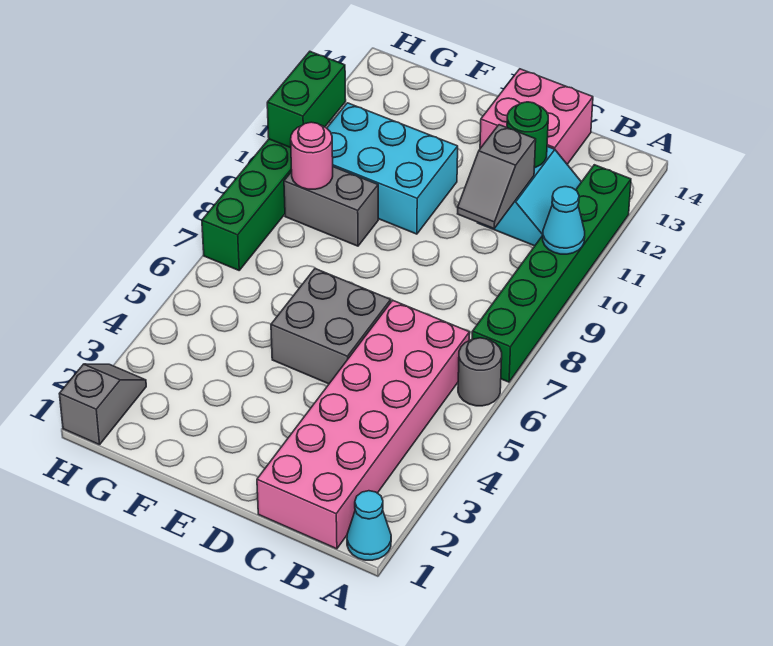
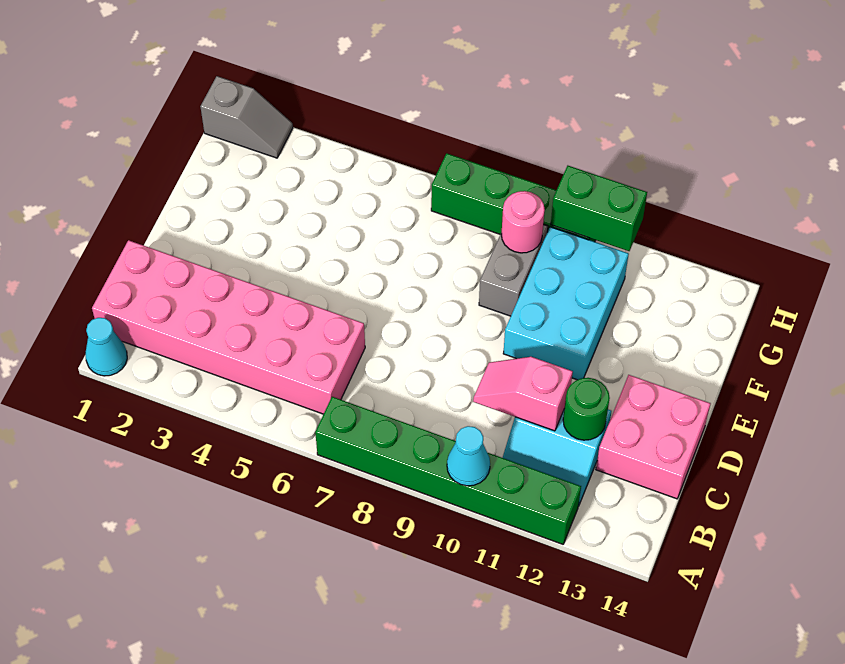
grey 1x1 round brick [458,338,502,406] -> none
grey 1x2 slope [458,125,536,228] -> pink 1x2 slope [473,357,573,431]
grey 2x2 brick [271,269,391,384] -> none

